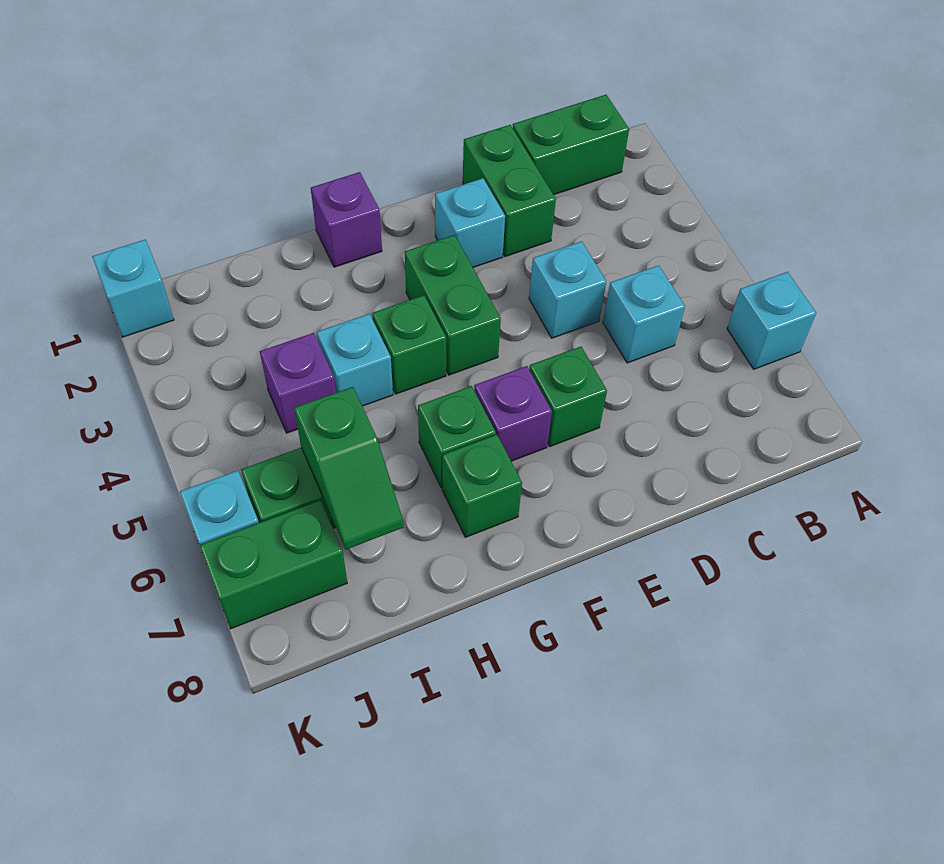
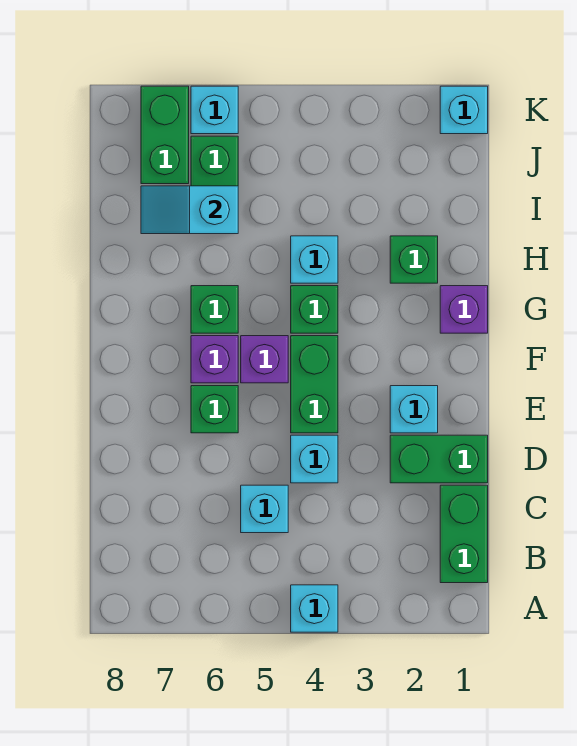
cyan 1x1 brick [727,272,816,369] -> cyan 1x1 brick moved to [291,585,338,632]
green 1x2 brick [405,235,501,375] -> green 1x2 brick turned to [291,336,338,433]
green 1x1 brick [442,435,522,537] -> green 1x1 brick moved to [390,236,438,283]
purple 1x1 brick [260,333,336,433] -> purple 1x1 brick moved to [241,336,288,383]
green 1x2 slope [294,387,404,549] -> cyan 1x2 slope [141,186,238,234]

